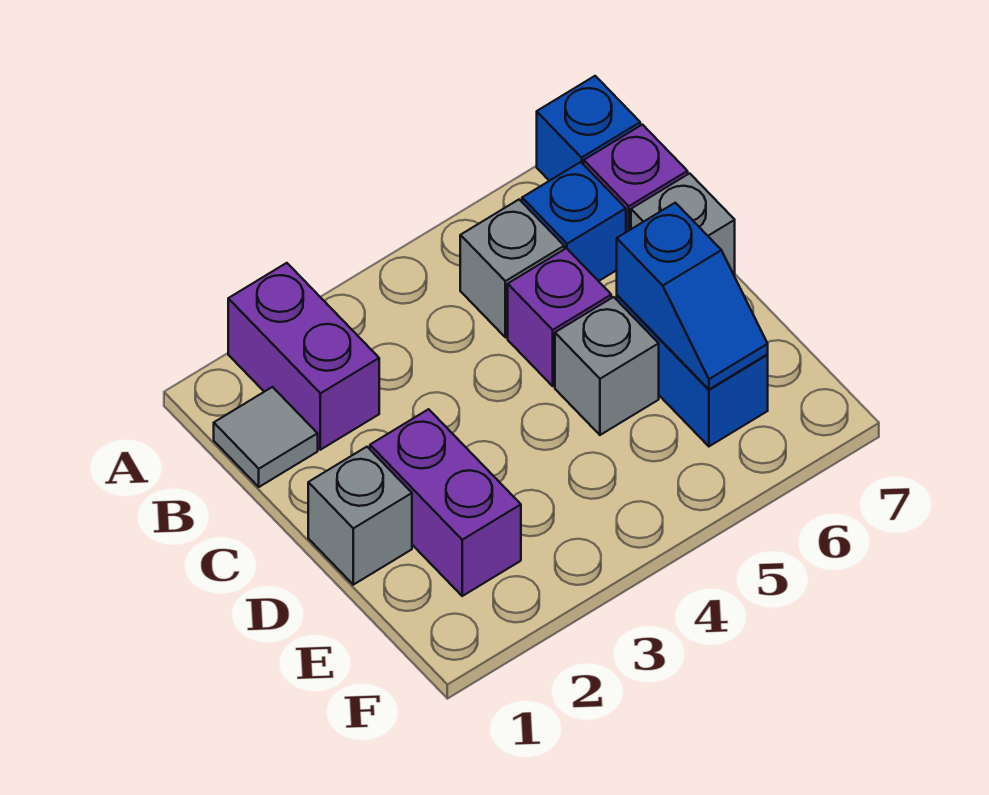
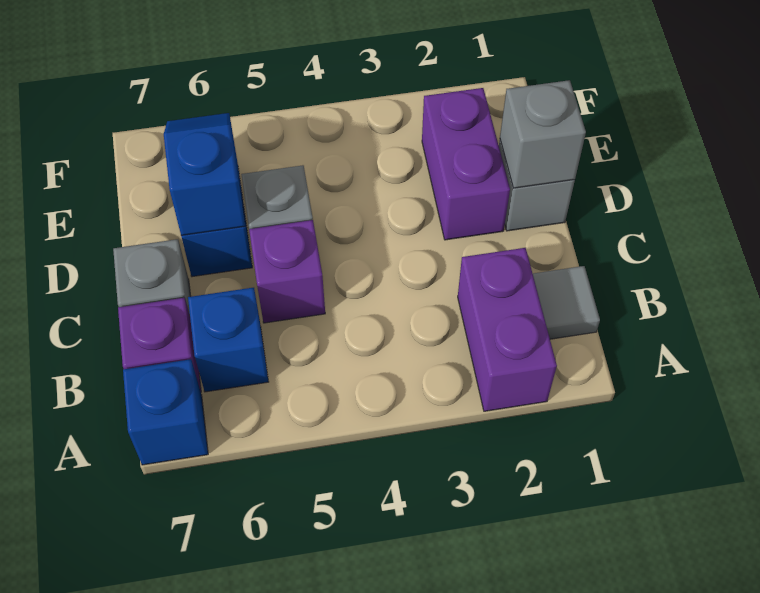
grey 1x1 brick [460,200,564,337] -> grey 1x1 brick moved to [500,80,586,188]

